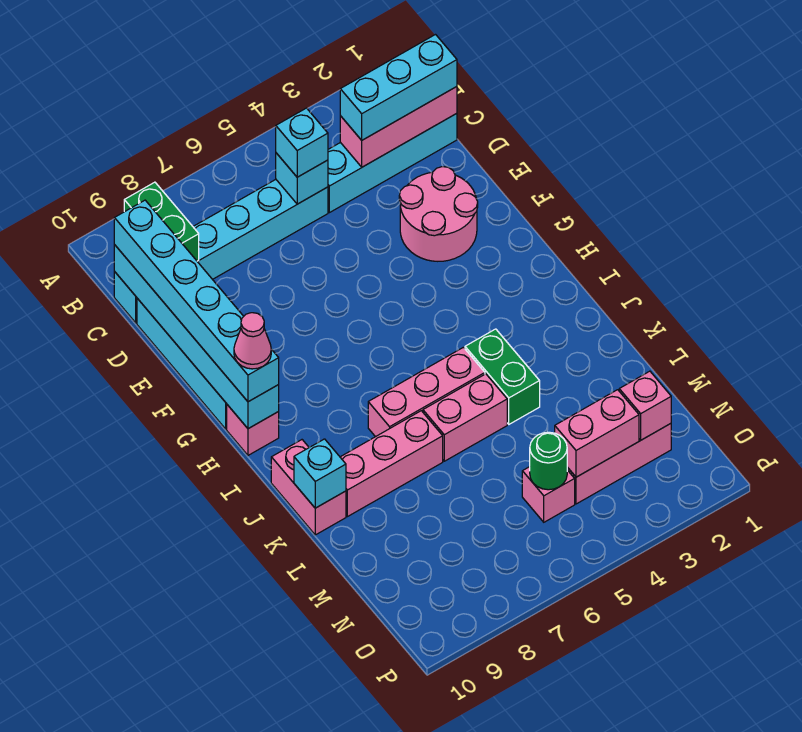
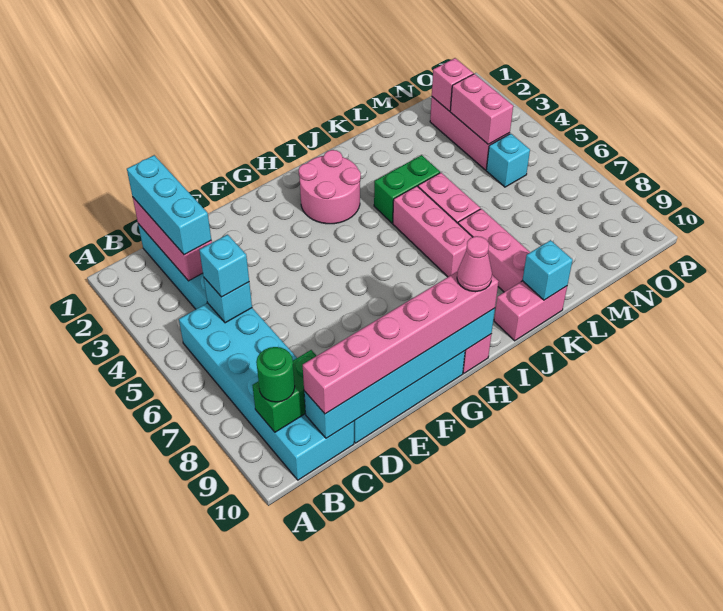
cyan 1x6 brick [114,180,328,323] -> cyan 2x6 brick [179,303,354,480]
cyan 1x6 brick [114,200,279,402] -> pink 1x6 brick [303,271,499,414]
pink 2x2 round brick [399,167,478,261] -> pink 2x2 round brick moved to [299,150,361,224]
pink 1x1 brick [522,467,575,522] -> cyan 1x1 brick [486,134,530,187]
green 1x1 round brick [530,432,567,490] -> green 1x1 round brick moved to [256,347,295,402]

